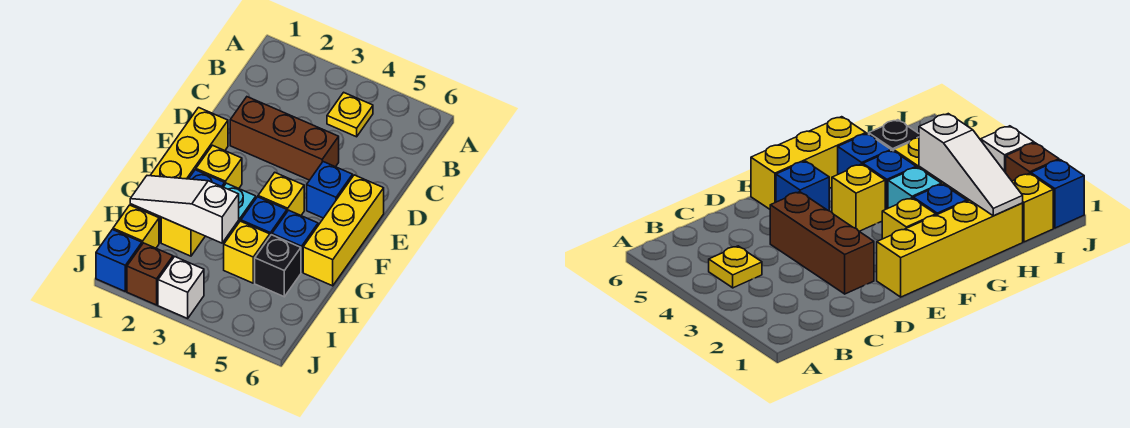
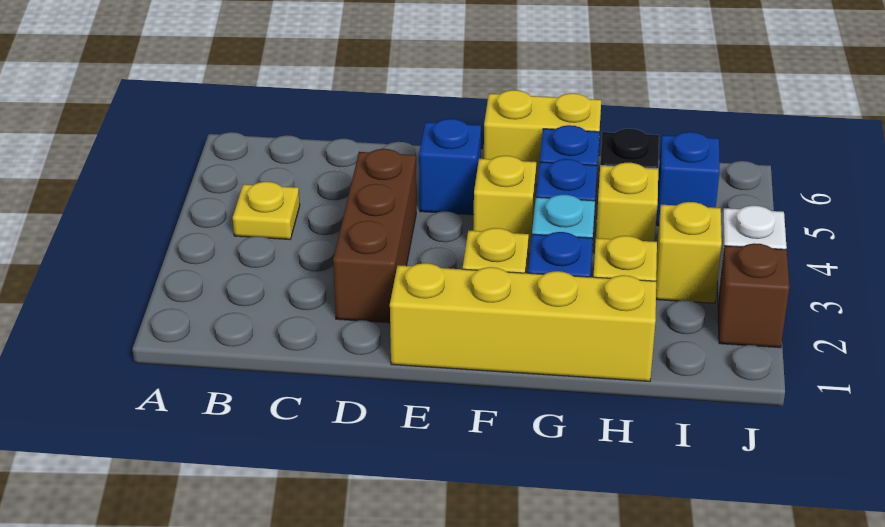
yellow 1x3 brick [303,175,384,286] -> yellow 1x2 brick [484,90,601,184]
white 1x3 slope [130,176,239,243] -> none
yellow 1x1 brick [113,205,159,248] -> yellow 1x1 brick moved to [656,202,722,303]
blue 1x1 brick [96,229,142,291] -> blue 1x1 brick moved to [656,132,720,226]

